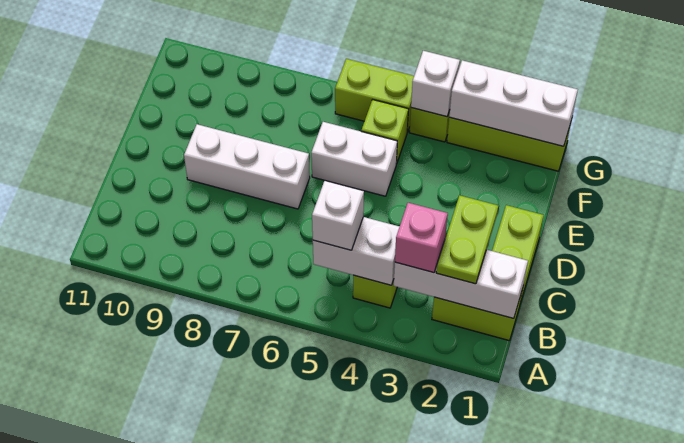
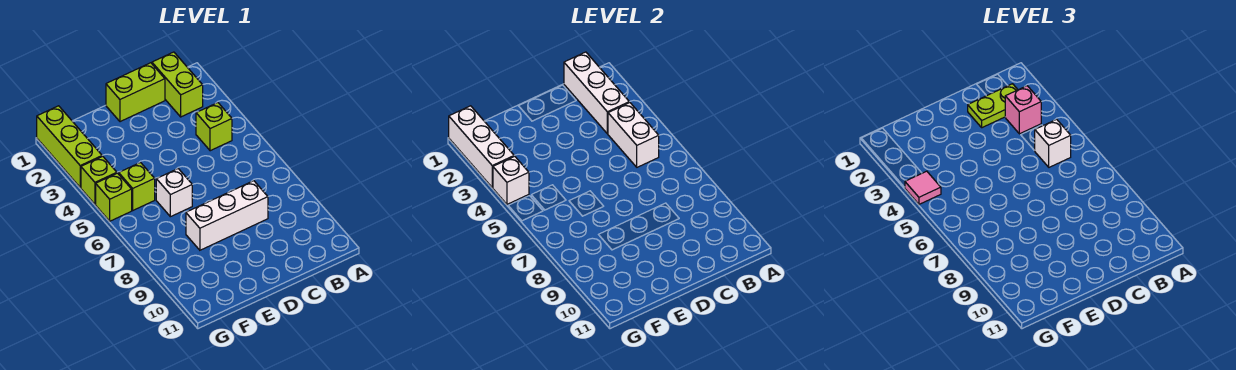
white 1x3 brick [184,124,310,209] -> white 1x3 brick turned to [186,181,268,250]
white 1x2 brick [311,122,397,196] -> white 1x1 brick [156,169,192,217]
none -> pink 1x1 tile [905,171,941,204]
lime 1x2 brick [335,59,414,132] -> lime 1x1 brick [96,173,132,221]

